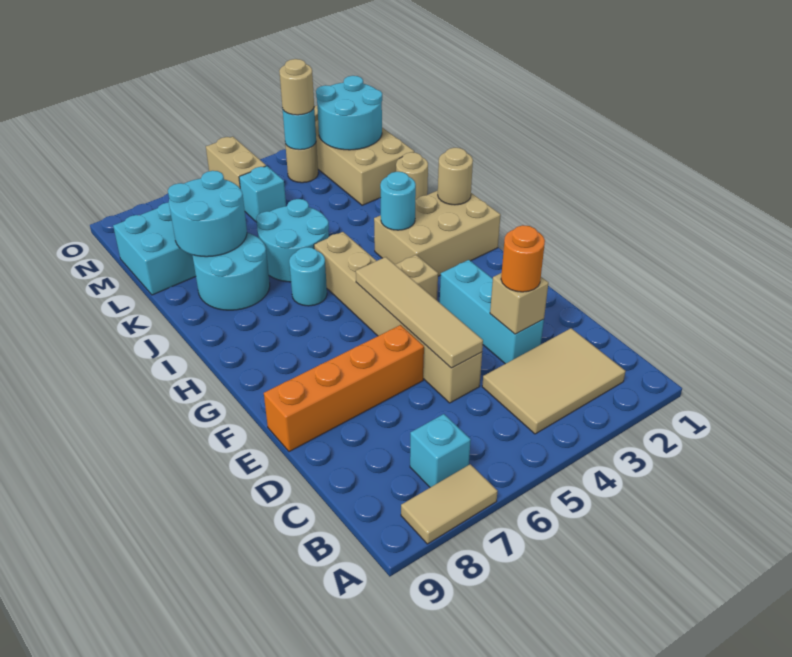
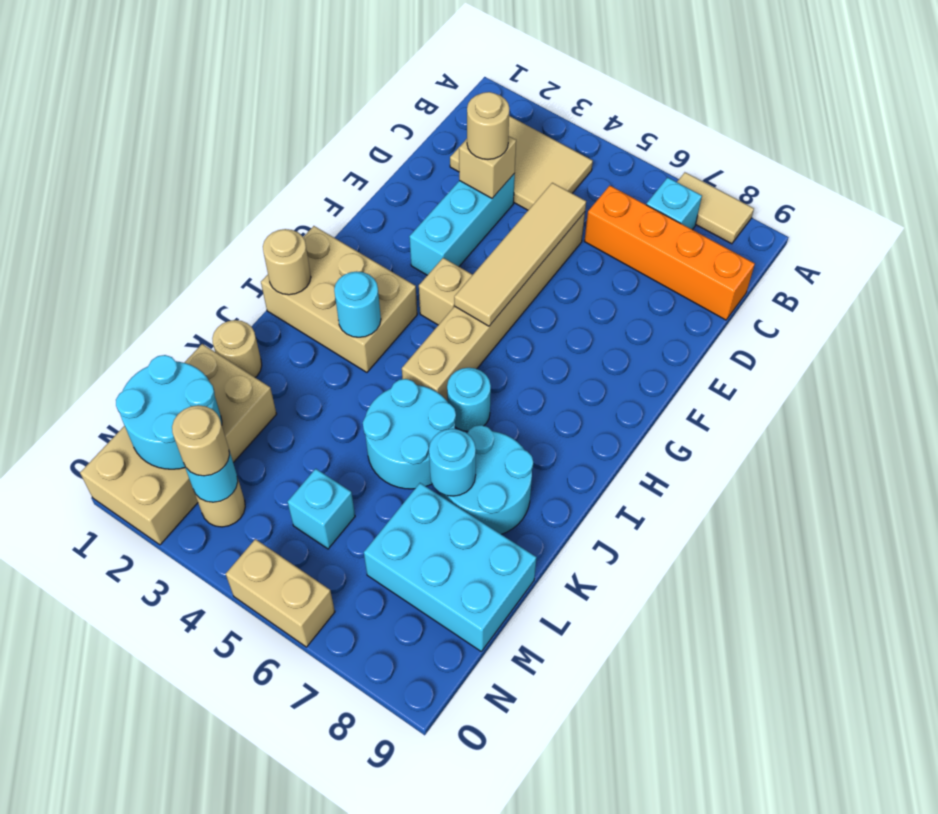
orange 1x1 round brick [501,225,545,292] -> tan 1x1 round brick [467,92,509,159]
orange 1x4 brick [264,325,424,452] -> orange 1x4 brick moved to [584,186,755,320]
cyan 2x2 round brick [168,171,247,257] -> cyan 1x1 round brick [429,429,476,496]
tan 1x2 brick [206,137,266,188] -> tan 1x2 brick turned to [226,539,335,647]

